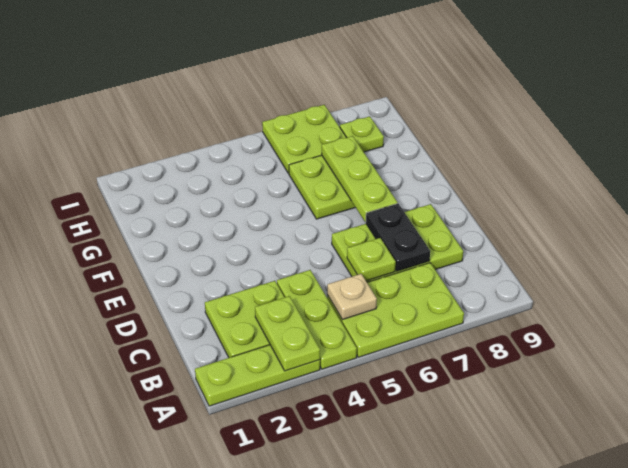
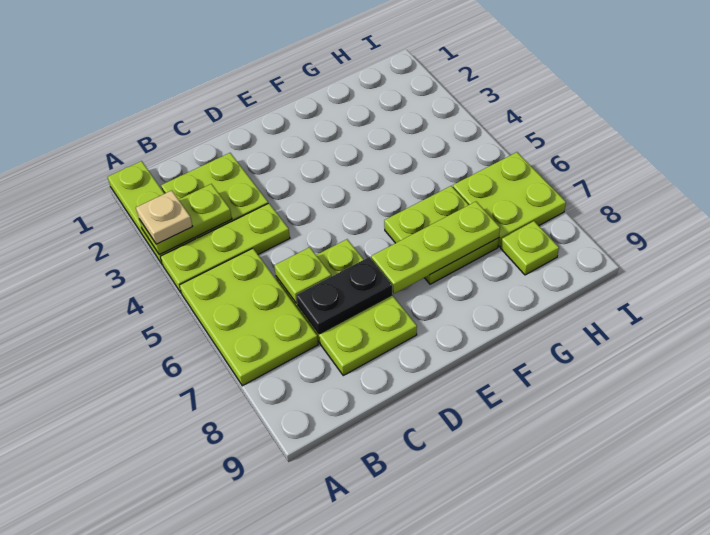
tan 1x1 plate [327,274,377,320] -> tan 1x1 plate moved to [136,191,193,244]

